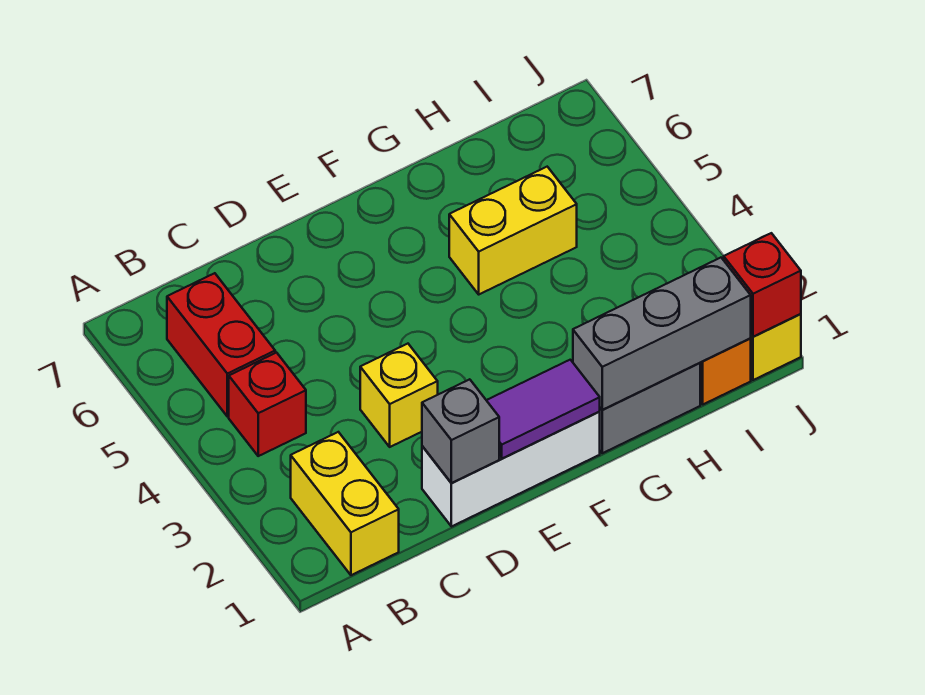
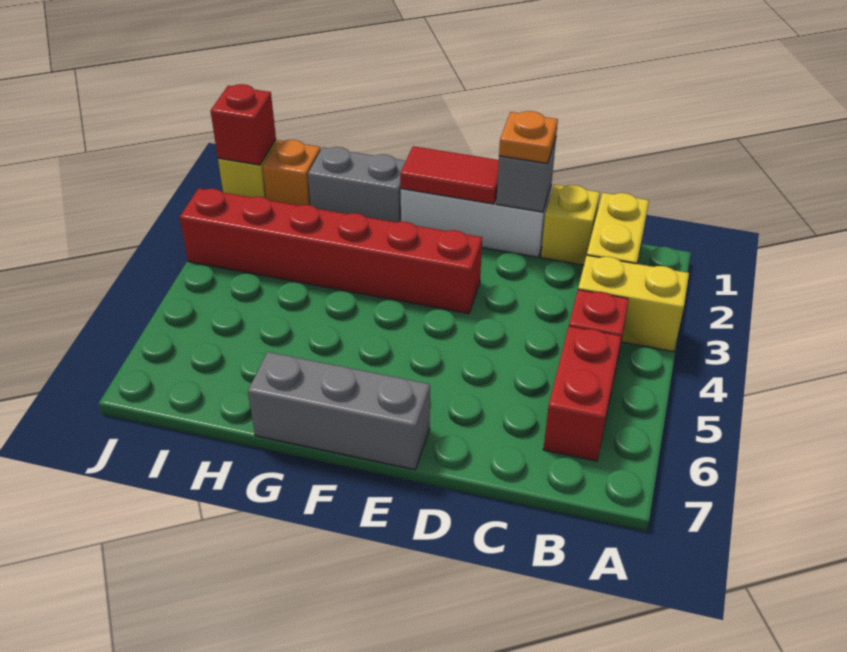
none -> orange 1x1 plate [499,111,558,163]
yellow 1x1 brick [360,344,438,447] -> yellow 1x1 brick moved to [541,185,600,265]
purple 1x2 tile [486,360,600,458] -> red 1x2 tile [400,146,499,204]
none -> red 1x6 brick [180,188,482,314]
grey 1x3 brick [573,258,751,410] -> grey 1x3 brick moved to [248,352,430,470]
yellow 1x2 brick [449,167,577,294] -> yellow 1x2 brick moved to [578,255,689,352]

